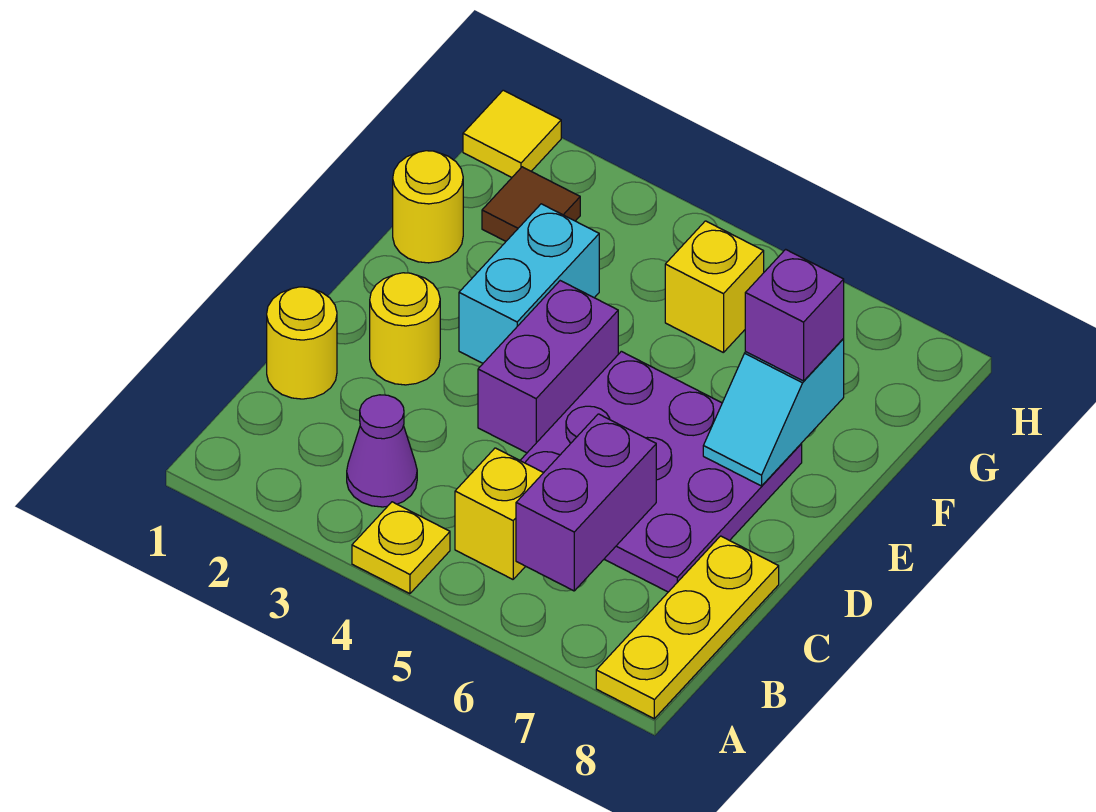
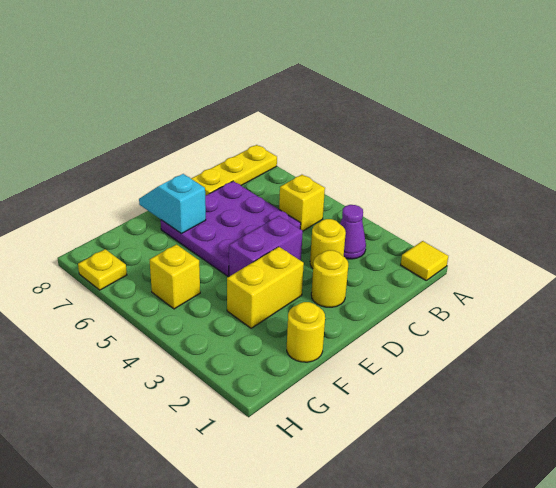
yellow 1x1 plate [352,502,450,594] -> yellow 1x1 plate moved to [78,249,127,290]
purple 1x2 brick [516,414,656,591] -> none
yellow 1x1 round brick [267,287,337,399] -> yellow 1x1 round brick moved to [310,219,346,268]
cyan 1x2 brick [459,204,599,363] -> yellow 1x2 brick [227,247,304,328]
cyan 1x2 slope [703,339,844,486] -> cyan 1x2 slope turned to [139,174,206,234]
purple 1x1 brick [745,249,844,381] -> none
brown 1x1 tile [482,167,580,241] -> none
yellow 1x1 tile [463,90,561,177] -> yellow 1x1 tile moved to [401,241,448,280]

